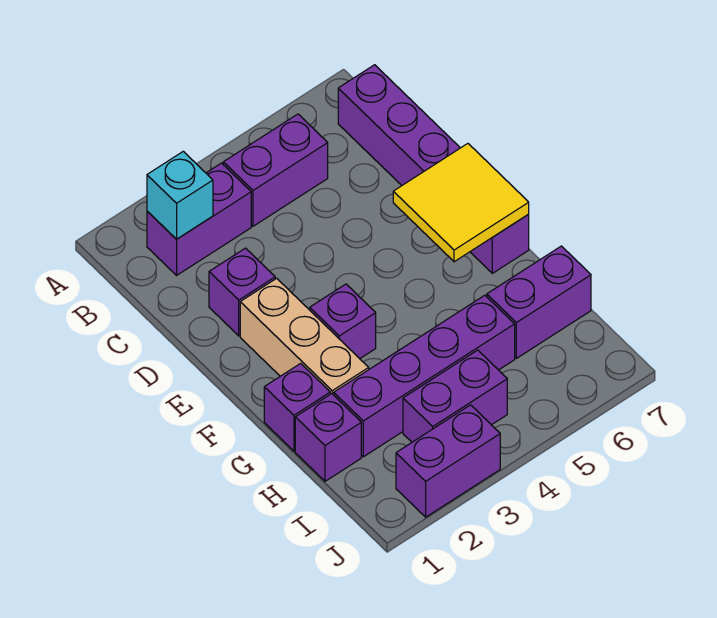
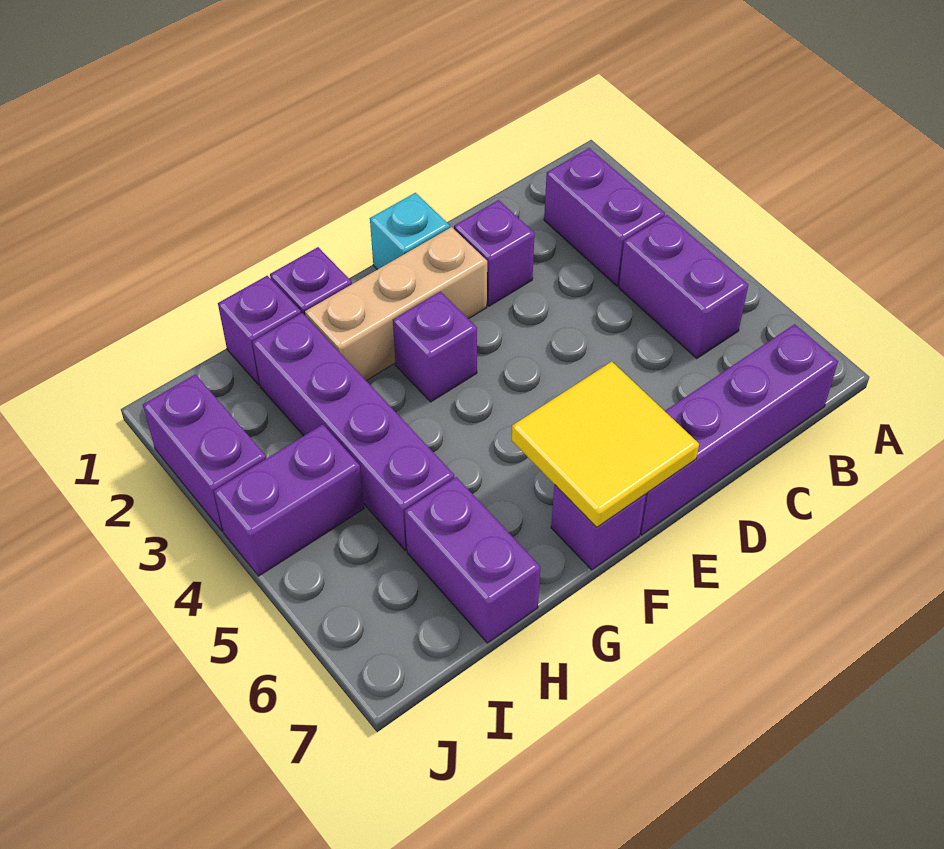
cyan 1x1 brick [147,151,213,239] -> cyan 1x1 brick moved to [370,193,450,270]
purple 1x2 brick [403,350,507,442] -> purple 1x2 brick turned to [214,425,364,576]

